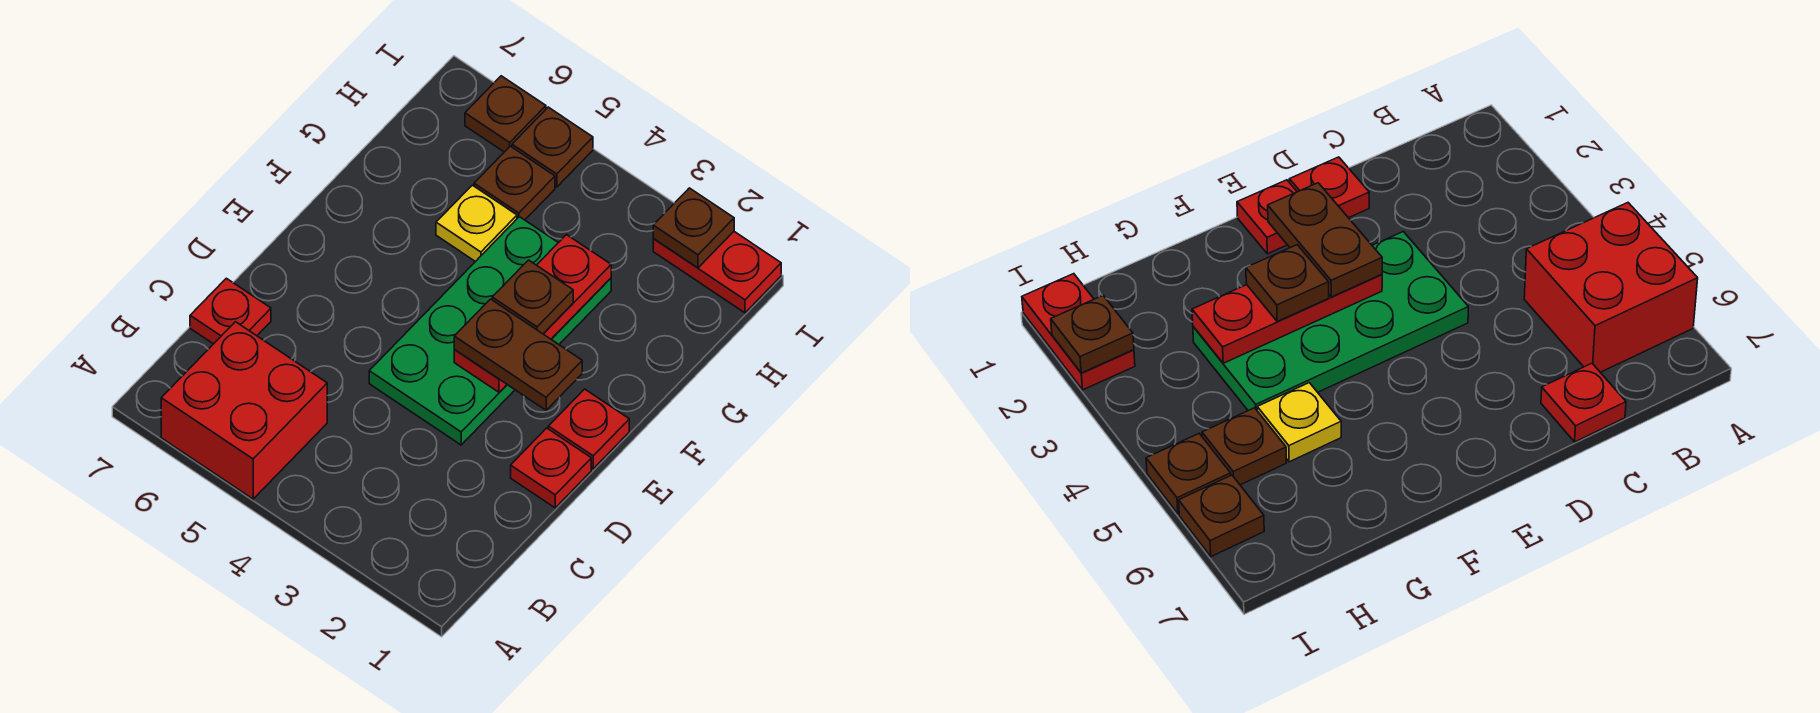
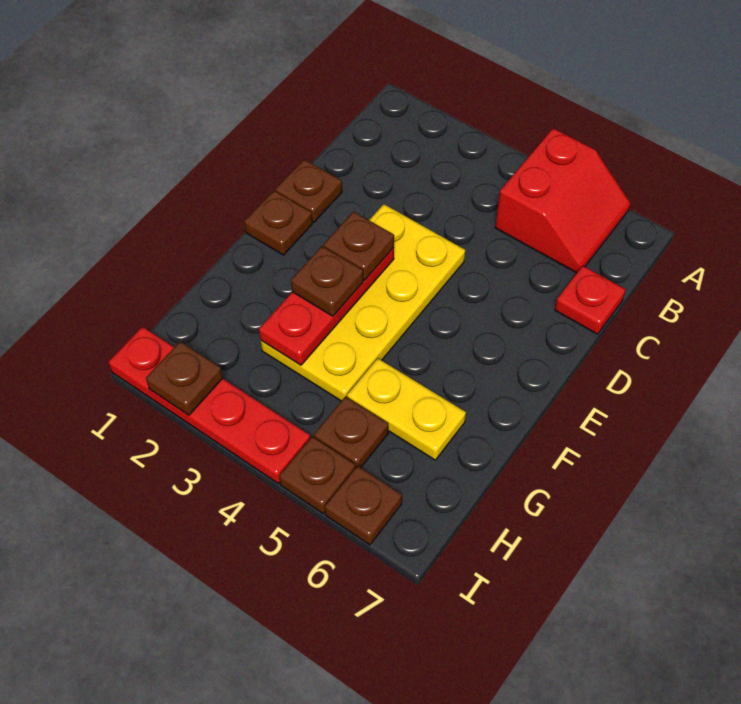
red 2x2 brick [161,322,327,499] -> red 2x2 slope [495,128,630,273]
red 1x1 plate [511,428,591,508] -> brown 1x1 plate [275,159,342,222]
green 2x4 plate [369,217,611,445] -> yellow 2x4 plate [261,204,465,401]
red 1x1 plate [548,389,629,469] -> brown 1x1 plate [244,191,312,255]
brown 1x2 plate [454,299,582,410] -> brown 1x1 plate [323,212,394,280]
yellow 1x1 plate [436,185,517,262] -> yellow 1x2 plate [347,358,466,460]
red 1x2 plate [653,232,781,313] -> red 1x4 plate [108,327,310,483]

